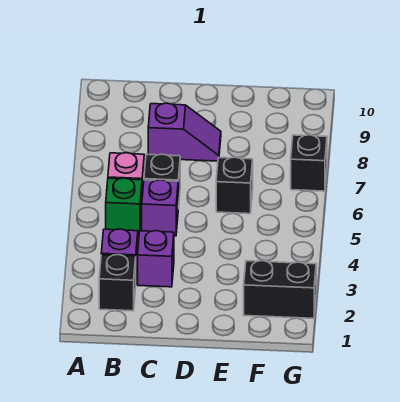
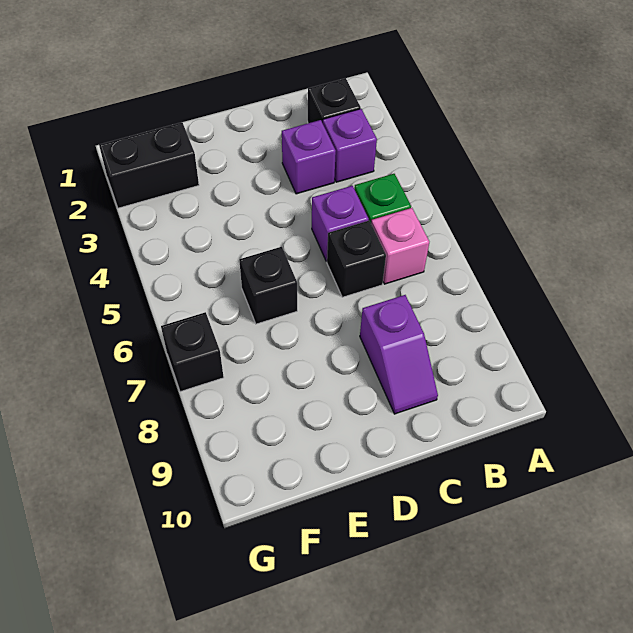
purple 1x2 slope [148,103,221,161] -> purple 1x2 slope turned to [360,295,438,414]

